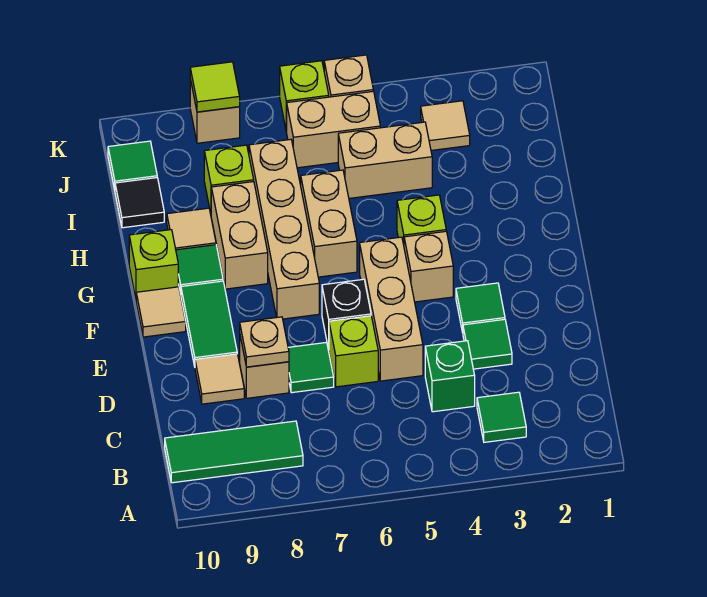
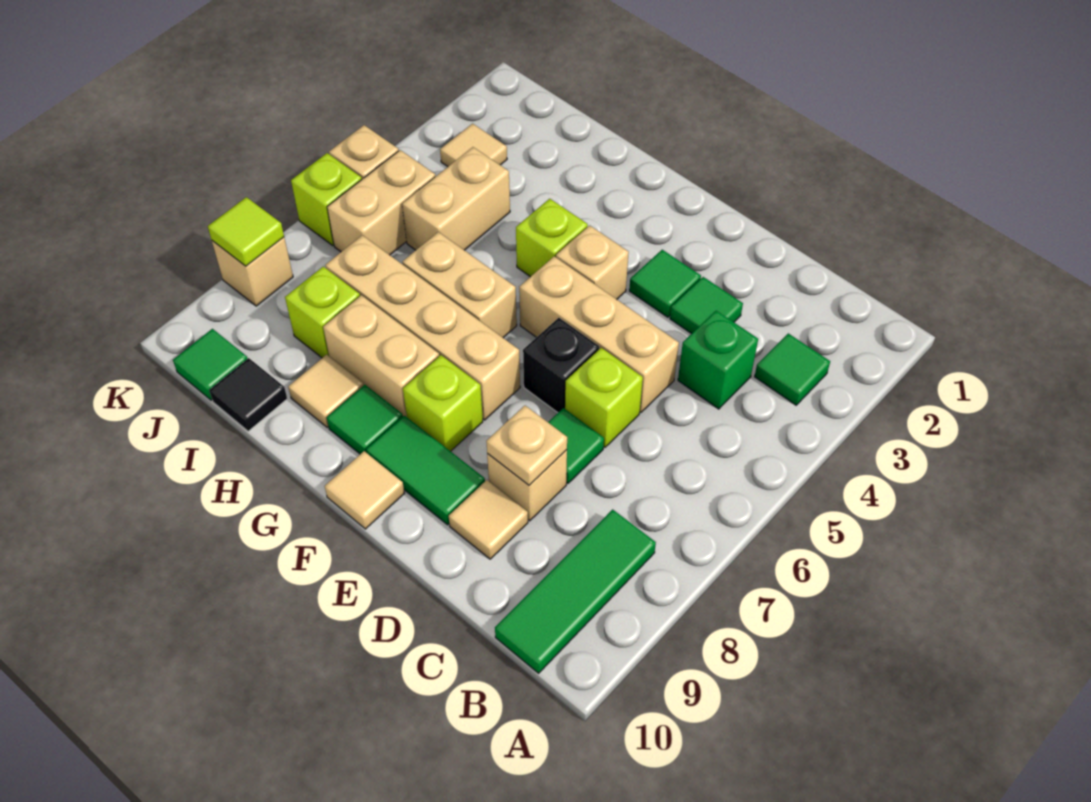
lime 1x1 brick [129,230,178,298] -> lime 1x1 brick moved to [403,355,483,451]

